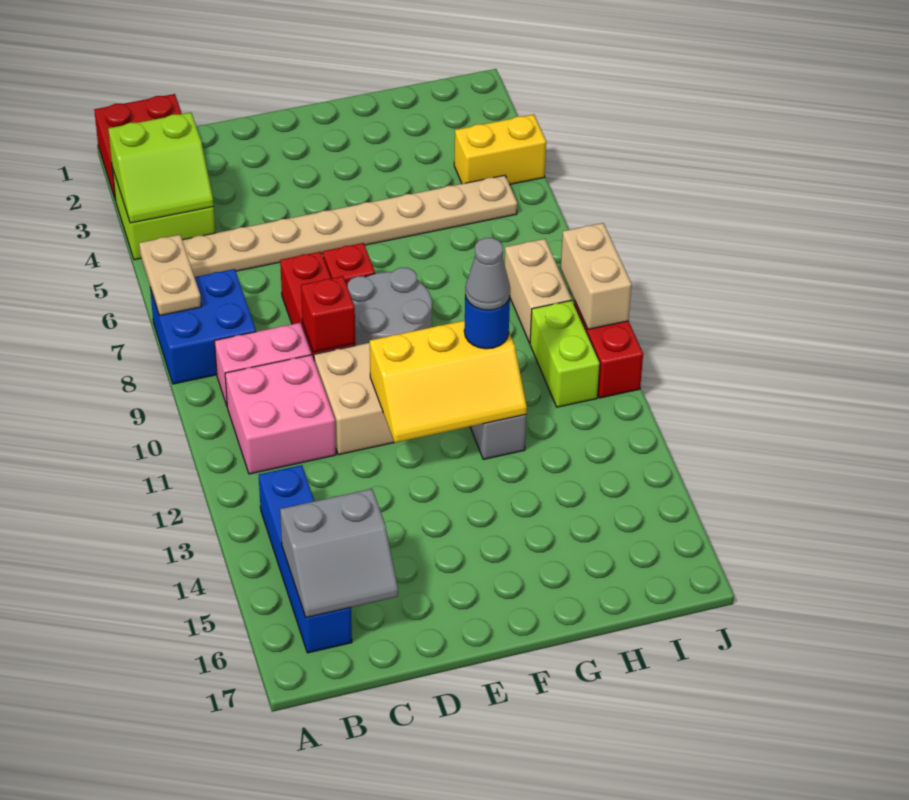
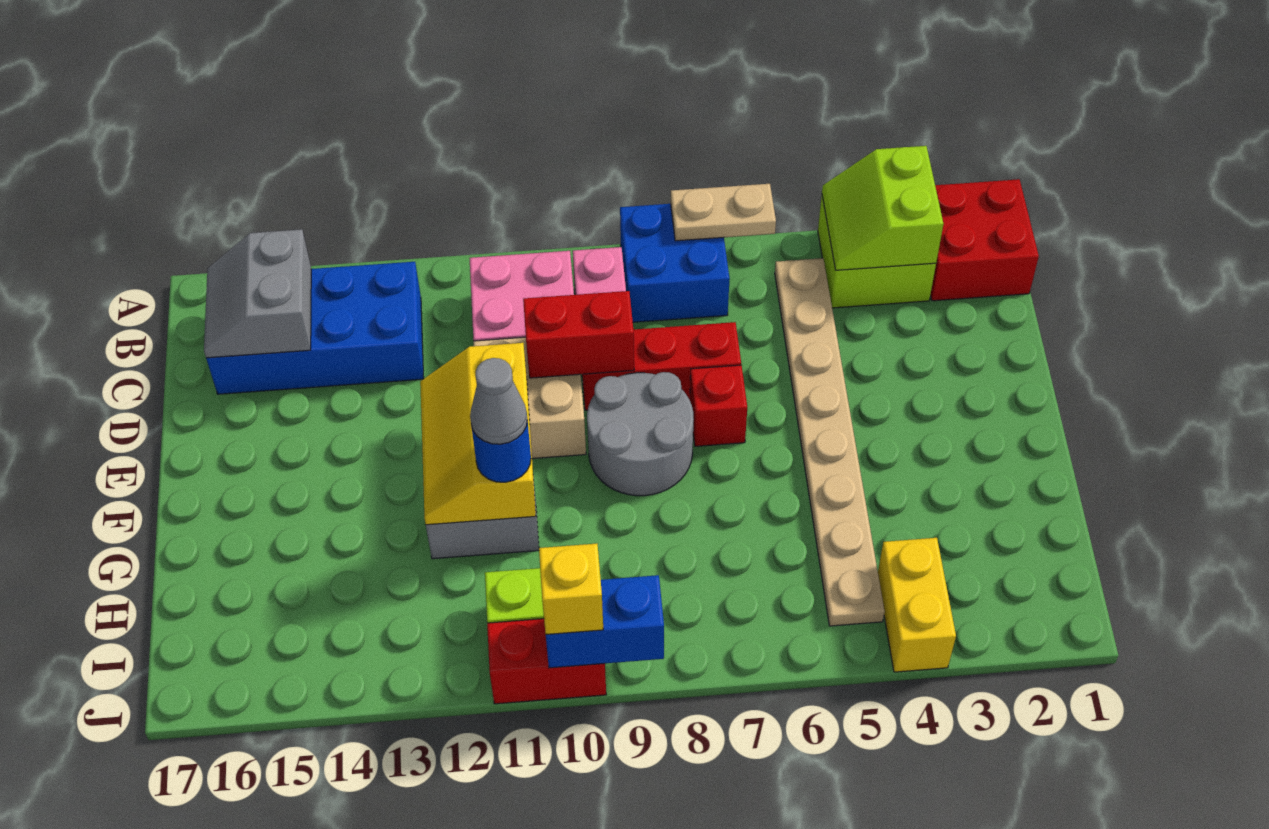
blue 1x4 brick [259,465,352,653] -> blue 2x4 brick [206,262,424,394]
red 1x1 brick [301,276,355,352] -> red 1x2 brick [523,291,634,378]
tan 1x2 brick [505,239,572,343] -> none
tan 1x2 brick [561,223,632,329] -> blue 1x2 brick [546,575,664,668]
none -> yellow 1x1 brick [539,544,603,634]

